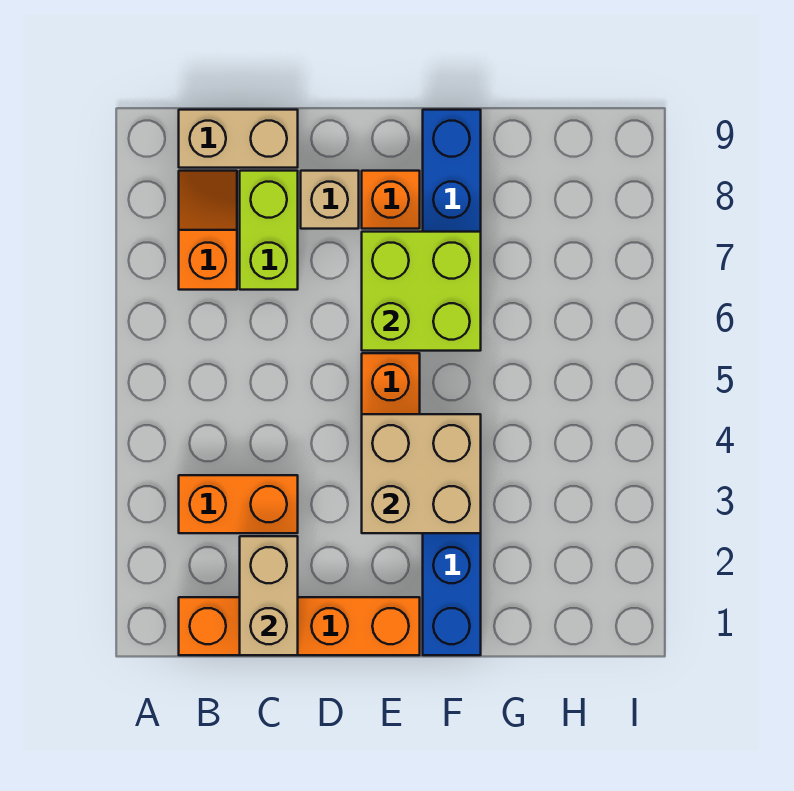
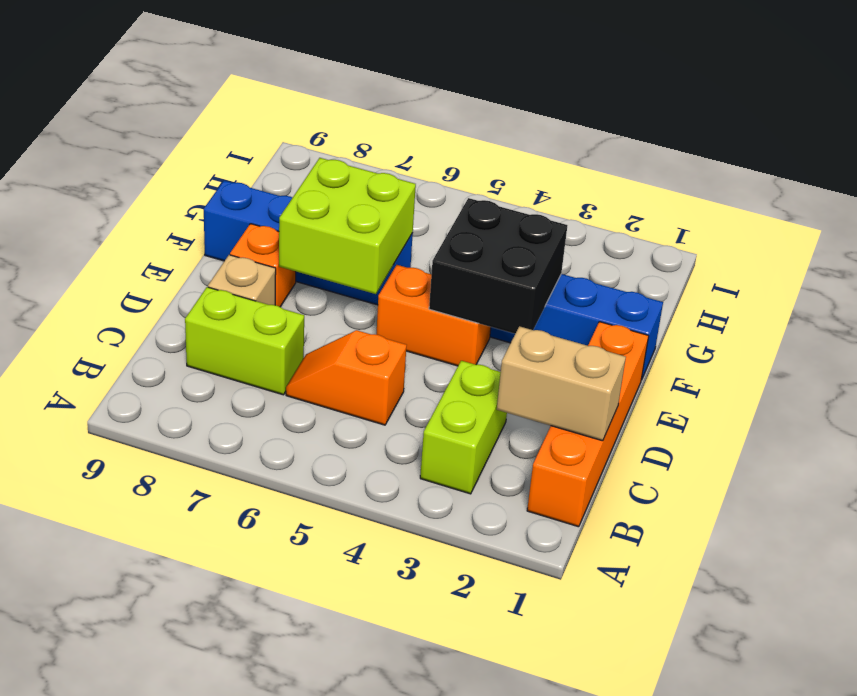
orange 1x2 brick [179,475,298,533] -> lime 1x2 brick [420,361,507,494]
orange 1x2 slope [179,171,237,290] -> orange 1x2 slope moved to [286,330,407,425]
tan 1x2 brick [179,110,298,168] -> none
tan 2x2 brick [362,414,481,533] -> black 2x2 brick [429,198,567,334]

